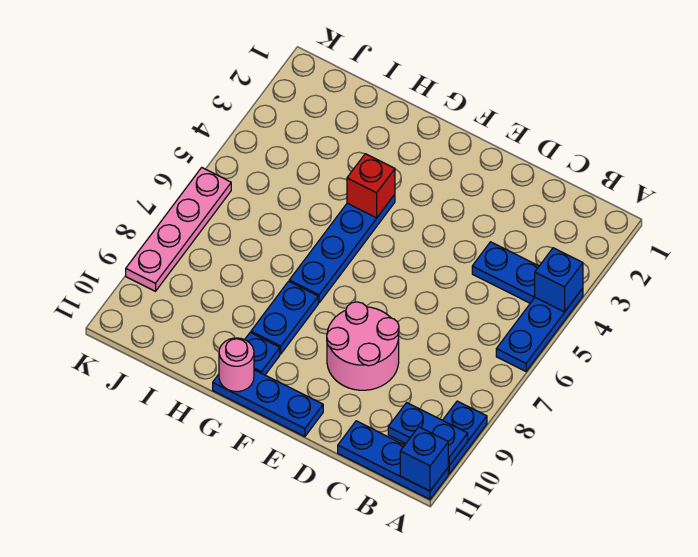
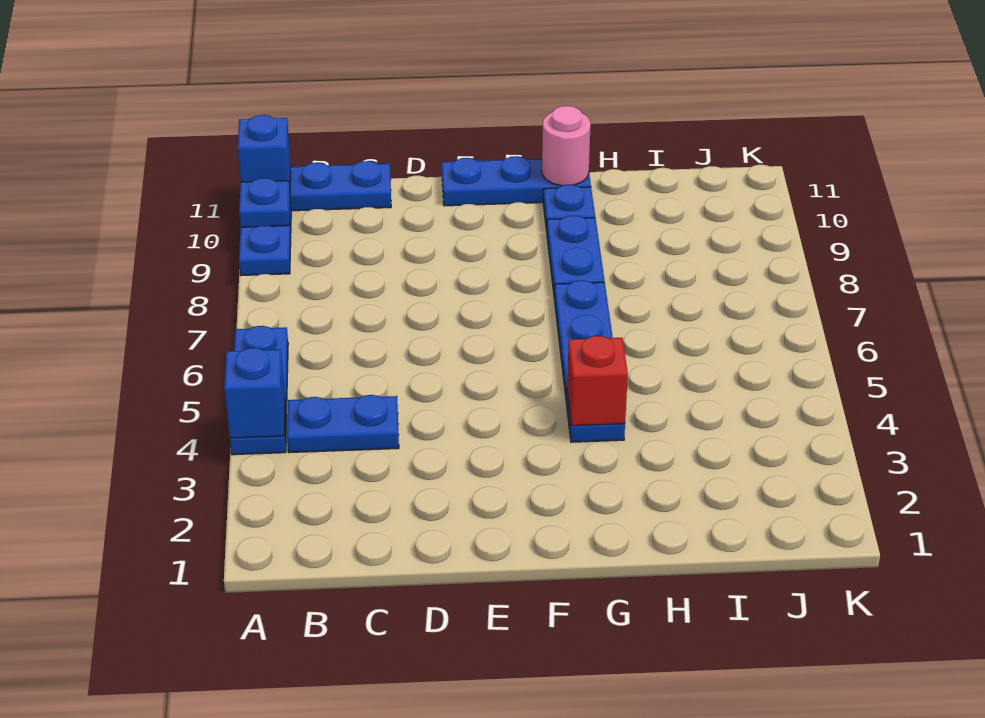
blue 1x2 plate [388,403,468,465] -> blue 1x1 plate [239,178,290,227]
pink 2x2 round brick [327,302,399,390] -> none
pink 1x4 plate [126,168,231,291] -> none

